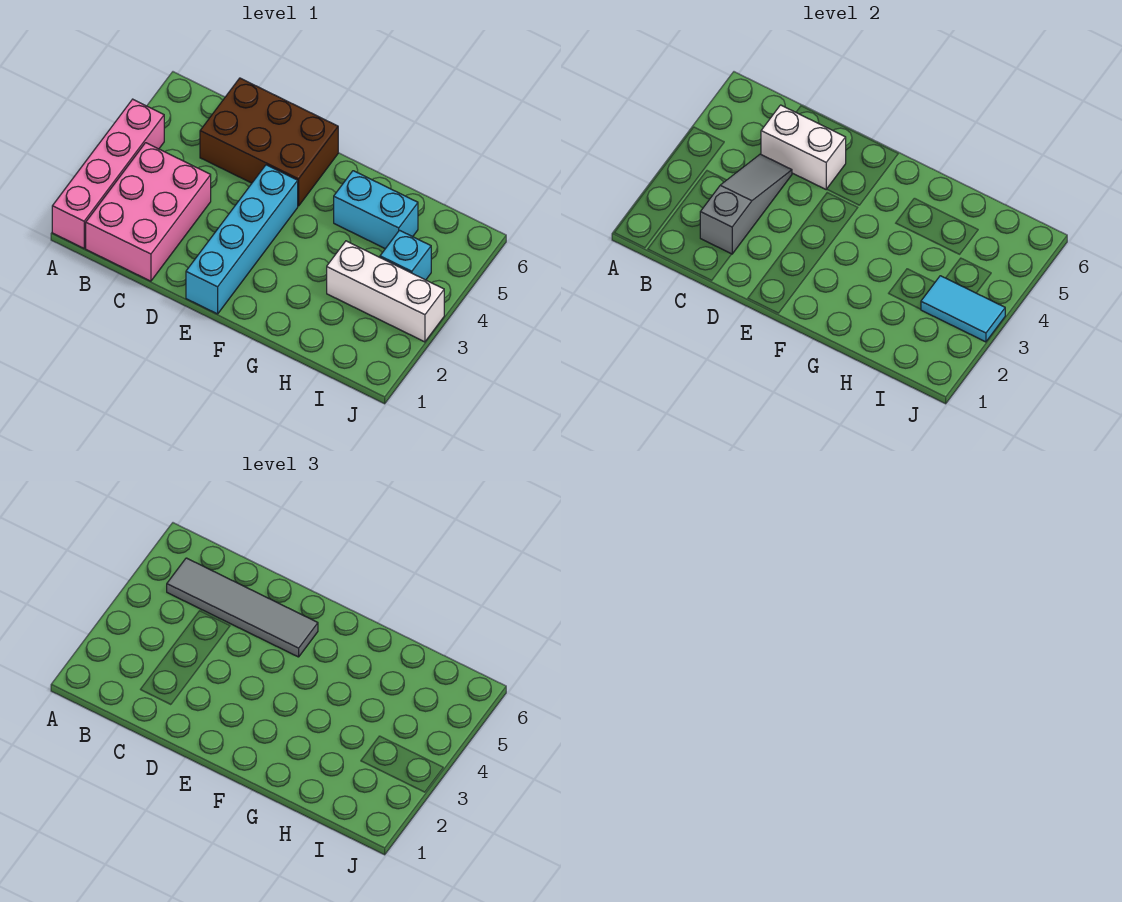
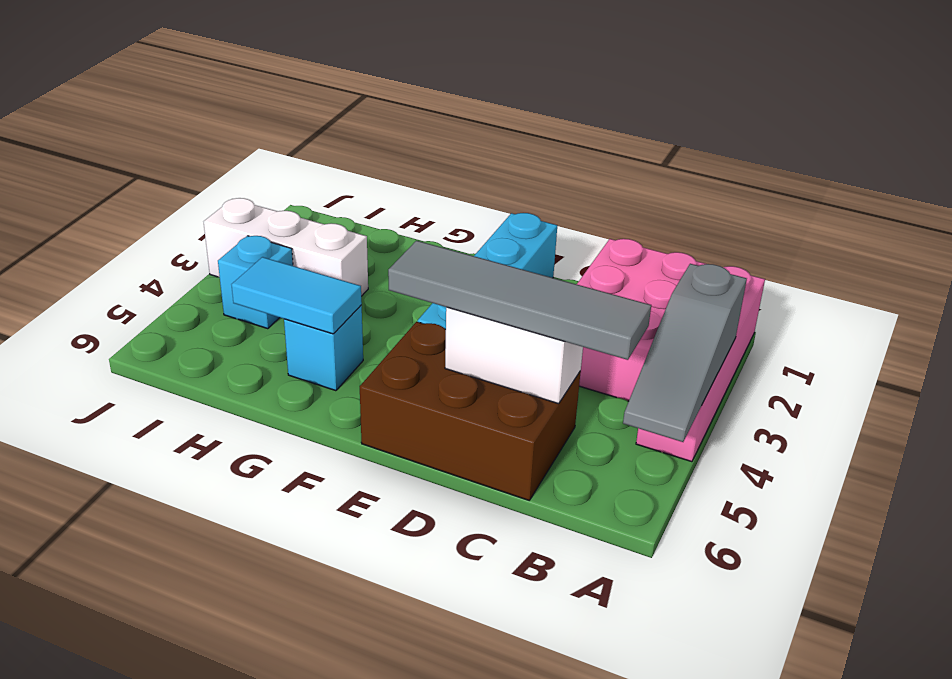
grey 1x3 slope [700,154,792,254] -> grey 1x3 slope moved to [623,264,747,442]
cyan 1x2 brick [334,171,418,249] -> cyan 1x1 brick [284,306,363,391]
cyan 1x2 tile [921,276,1005,342] -> cyan 1x2 tile moved to [231,257,362,334]

